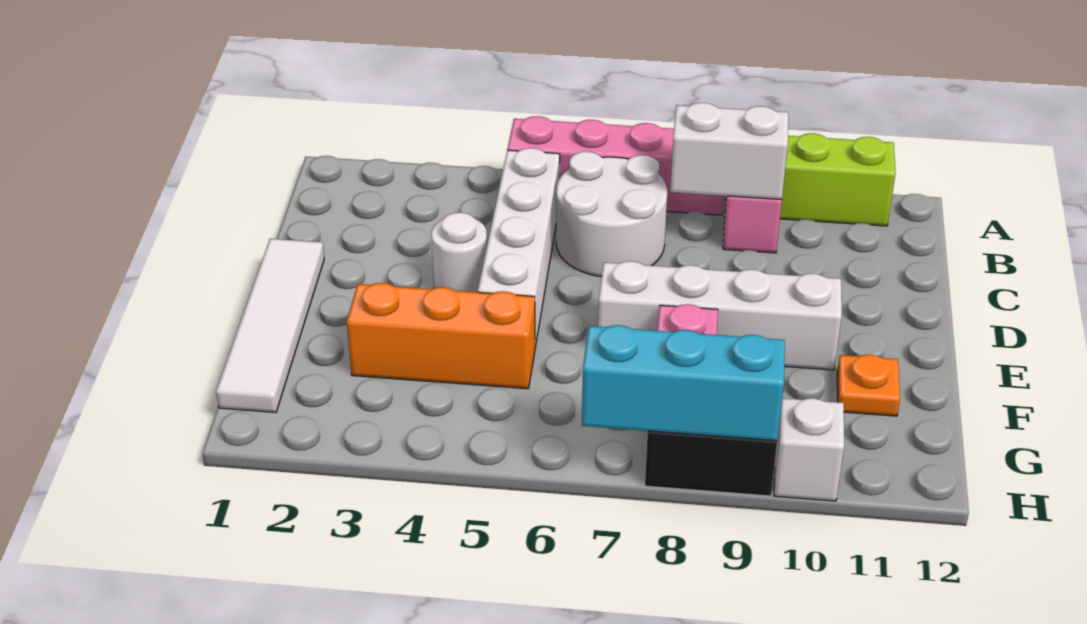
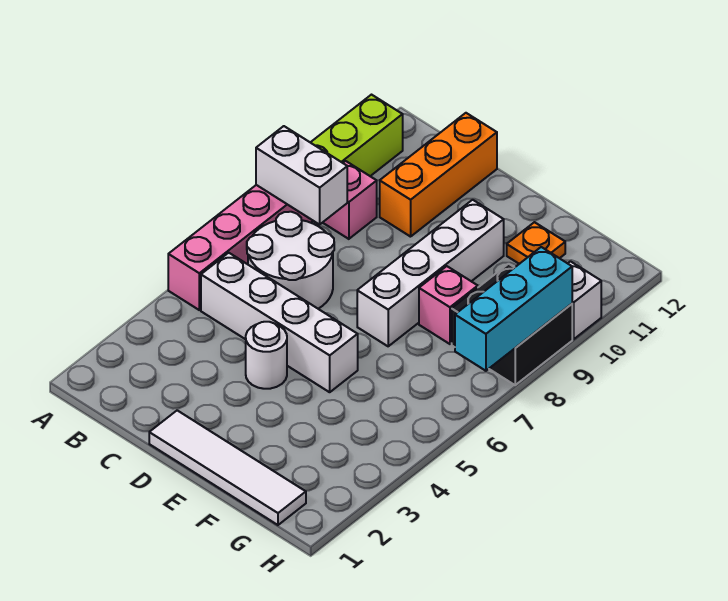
white 1x2 brick [670,103,788,200] -> white 1x2 brick turned to [256,126,347,224]
orange 1x3 brick [347,283,535,389] -> orange 1x3 brick moved to [380,113,497,237]

